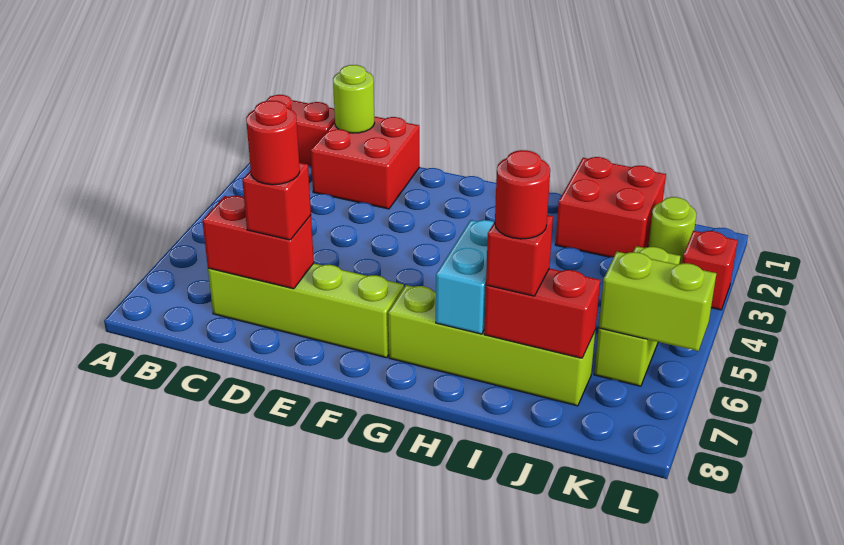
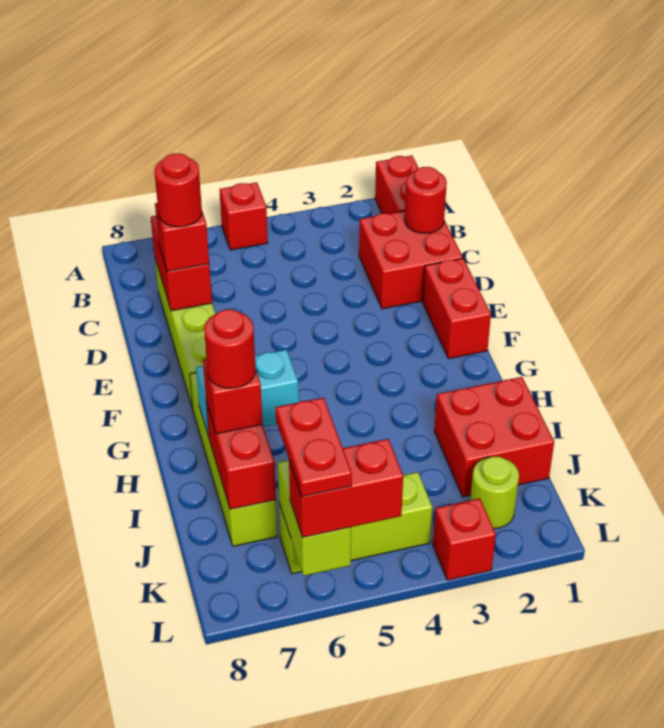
none -> red 1x1 brick [219,182,268,250]
lime 1x1 round brick [333,65,375,133] -> red 1x1 round brick [404,167,447,233]
none -> red 1x2 brick [423,258,491,359]
none -> red 1x2 plate [275,398,352,496]
none -> red 1x2 brick [289,439,403,537]

